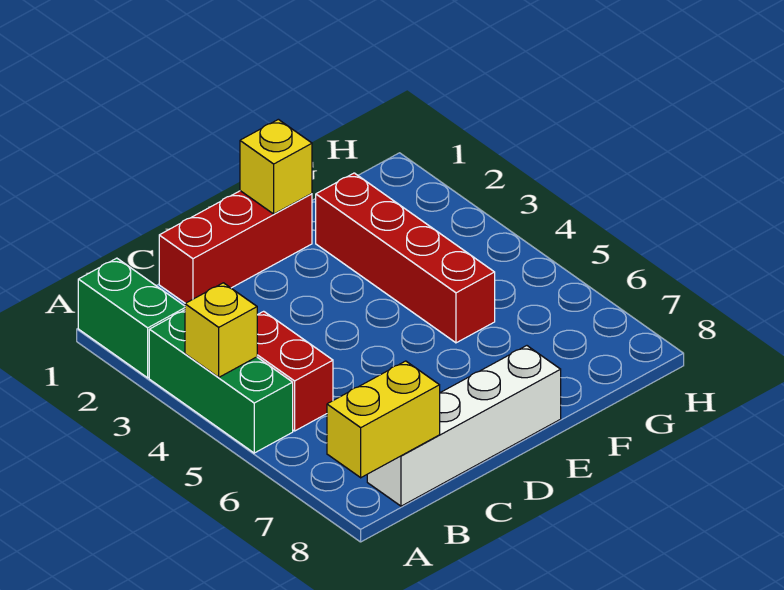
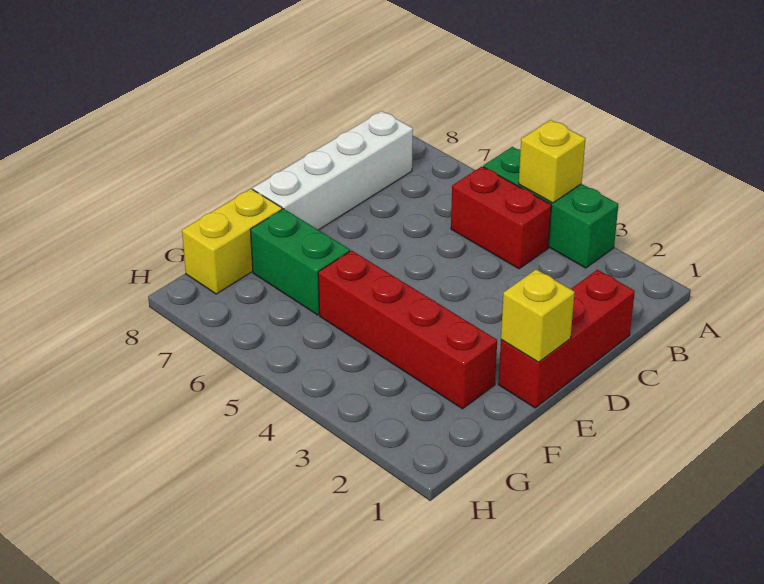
green 1x2 brick [78,258,185,378] -> green 1x2 brick moved to [250,209,350,315]
yellow 1x2 brick [327,361,440,478] -> yellow 1x2 brick moved to [182,189,282,294]

